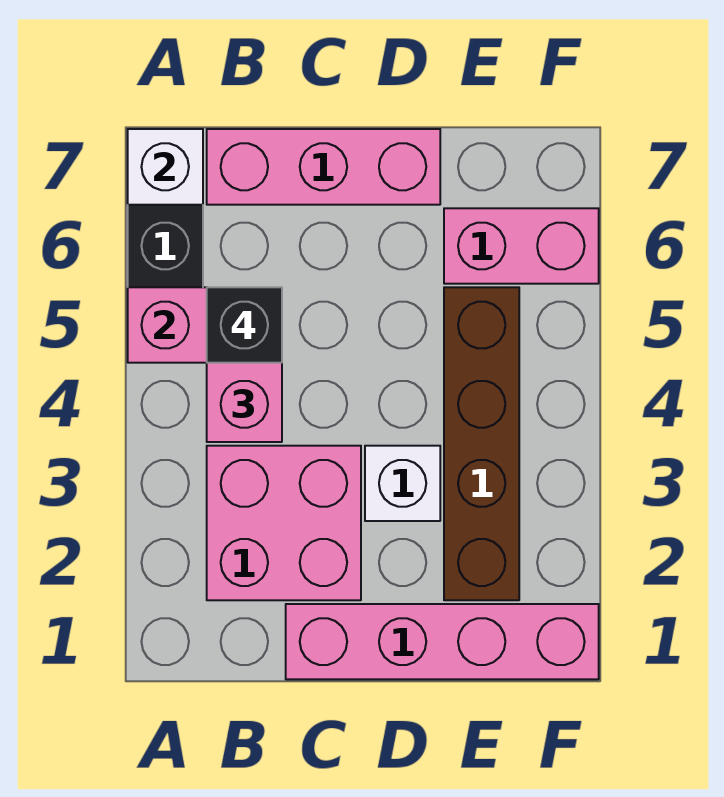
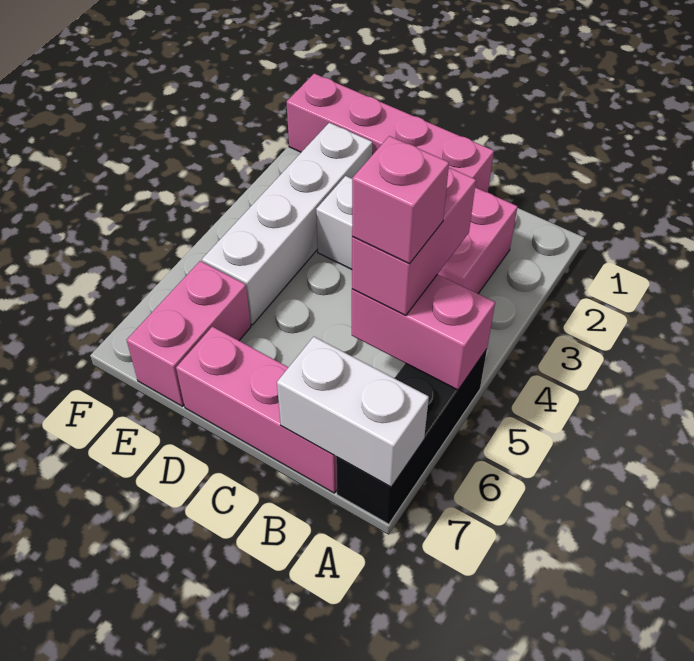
white 1x1 brick [128,129,203,205] -> white 1x2 brick [277,337,429,487]
black 1x1 brick [207,287,282,363] -> pink 1x1 brick [352,136,449,264]
brown 1x4 brick [444,287,519,600] -> white 1x4 brick [202,123,372,325]
pink 1x2 brick [444,208,599,284] -> pink 1x2 brick turned to [127,261,251,406]

